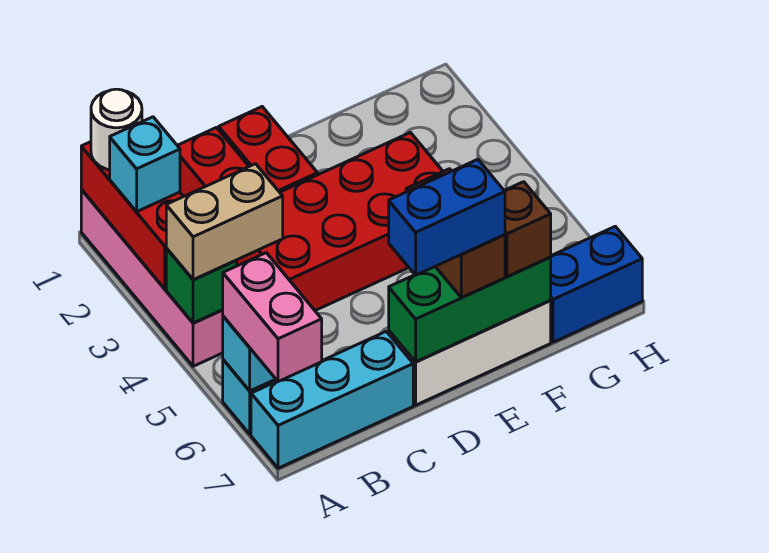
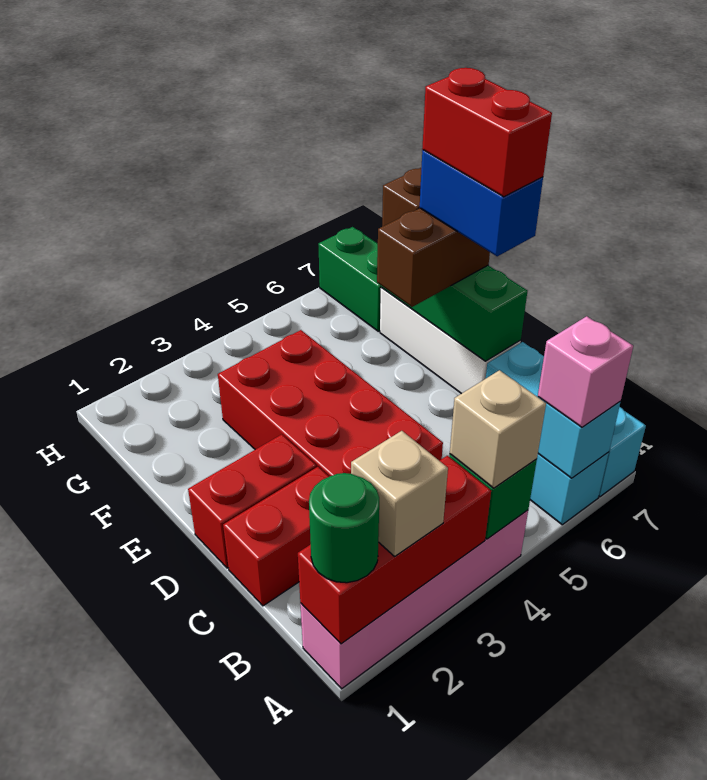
white 1x1 round brick [91,89,142,170] -> green 1x1 round brick [309,473,379,583]
cyan 1x1 brick [110,117,180,212] -> tan 1x1 brick [351,431,448,556]
tan 1x2 brick [166,164,283,280] -> tan 1x1 brick [450,370,546,488]
pink 1x2 brick [223,253,322,382] -> pink 1x1 brick [538,316,633,427]
none -> red 1x2 brick [422,68,552,197]
blue 1x2 brick [551,226,642,342] -> green 1x2 brick [318,227,381,331]

